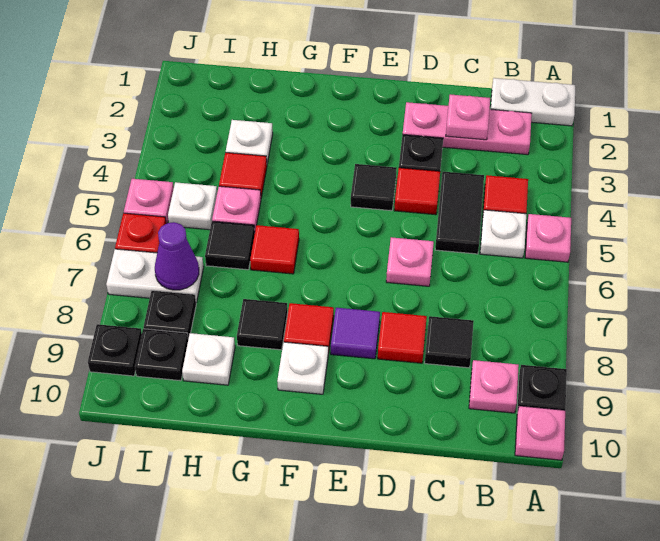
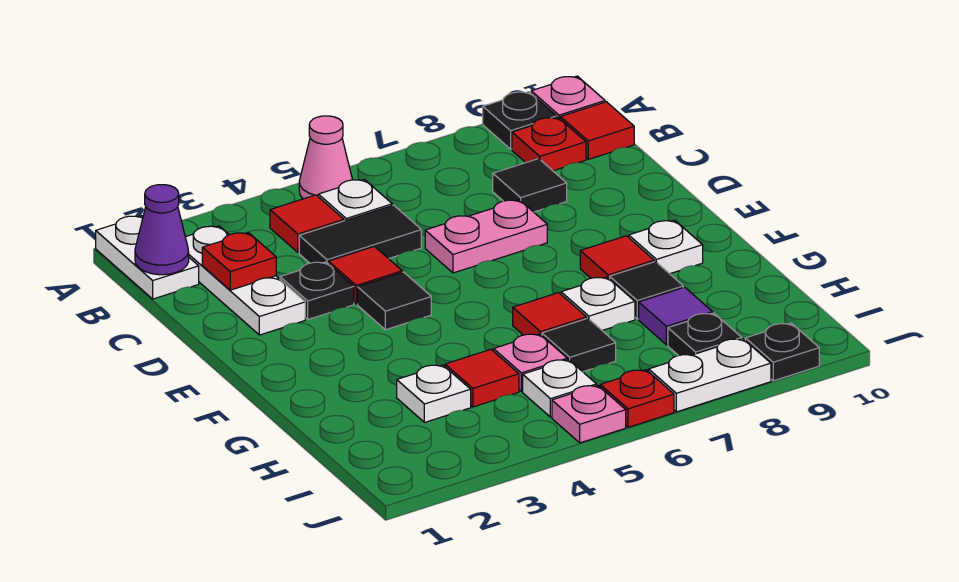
pink 1x1 plate [525,214,571,262] -> pink 1x1 cone [299,116,352,199]
pink 1x3 plate [403,102,532,155] -> white 1x3 plate [185,226,305,335]
pink 1x1 plate [469,360,519,413] -> red 1x1 plate [512,117,586,171]
pink 1x1 plate [446,94,490,140] -> red 1x1 plate [202,233,276,290]
pink 1x1 plate [386,237,434,286] -> pink 1x2 plate [425,200,547,273]
red 1x1 tile [378,312,427,363] -> red 1x1 tile moved to [560,102,634,159]
purple 1x1 tile [331,308,380,359] -> purple 1x1 tile moved to [639,287,713,345]
white 1x1 plate [182,333,235,385] -> white 1x1 plate moved to [561,277,635,330]
white 1x2 plate [106,249,204,302] -> white 1x2 plate turned to [649,339,771,412]
purple 1x1 cone [155,222,199,290] -> purple 1x1 cone moved to [135,185,189,275]
black 1x1 plate [135,329,188,381] -> none

